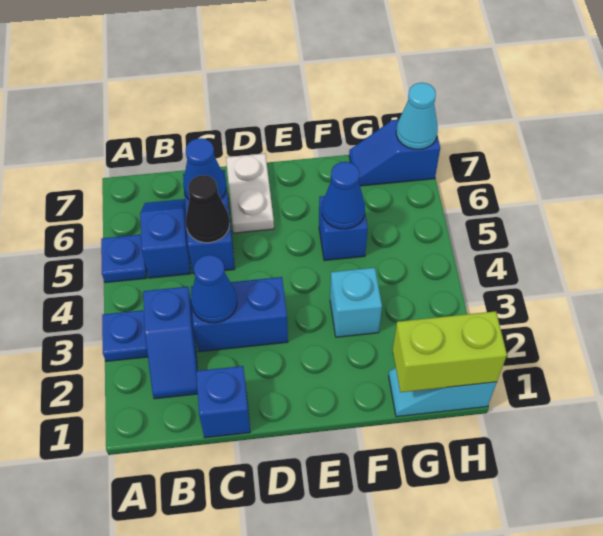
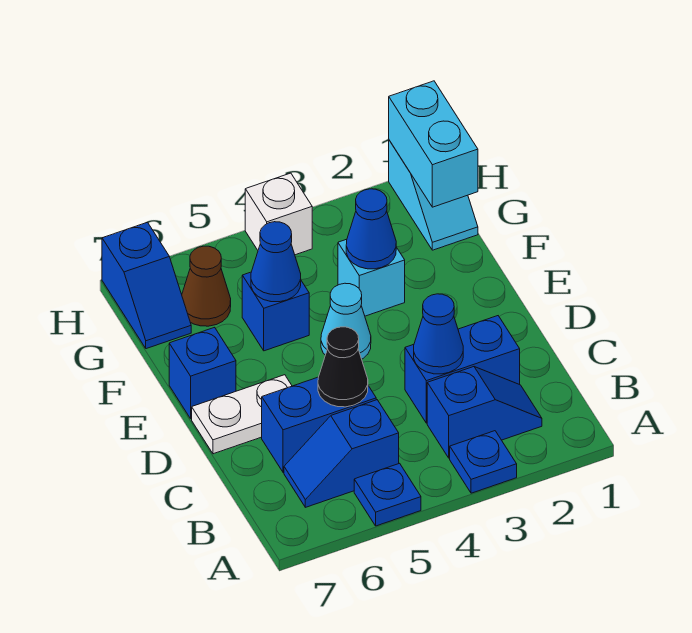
blue 1x1 brick [196,366,250,438] -> blue 1x1 brick moved to [169,327,236,419]
blue 1x2 brick [191,277,288,352] -> blue 1x2 brick turned to [405,316,520,423]
blue 1x1 cone [183,138,226,200] -> blue 1x1 cone moved to [346,189,396,269]
lime 1x2 brick [393,311,507,392] -> cyan 1x2 brick [389,81,478,207]
none -> brown 1x1 cone [182,246,231,326]
none -> white 1x1 brick [245,173,312,255]
cyan 1x1 cone [396,83,438,149] -> cyan 1x1 cone moved to [321,283,371,359]

